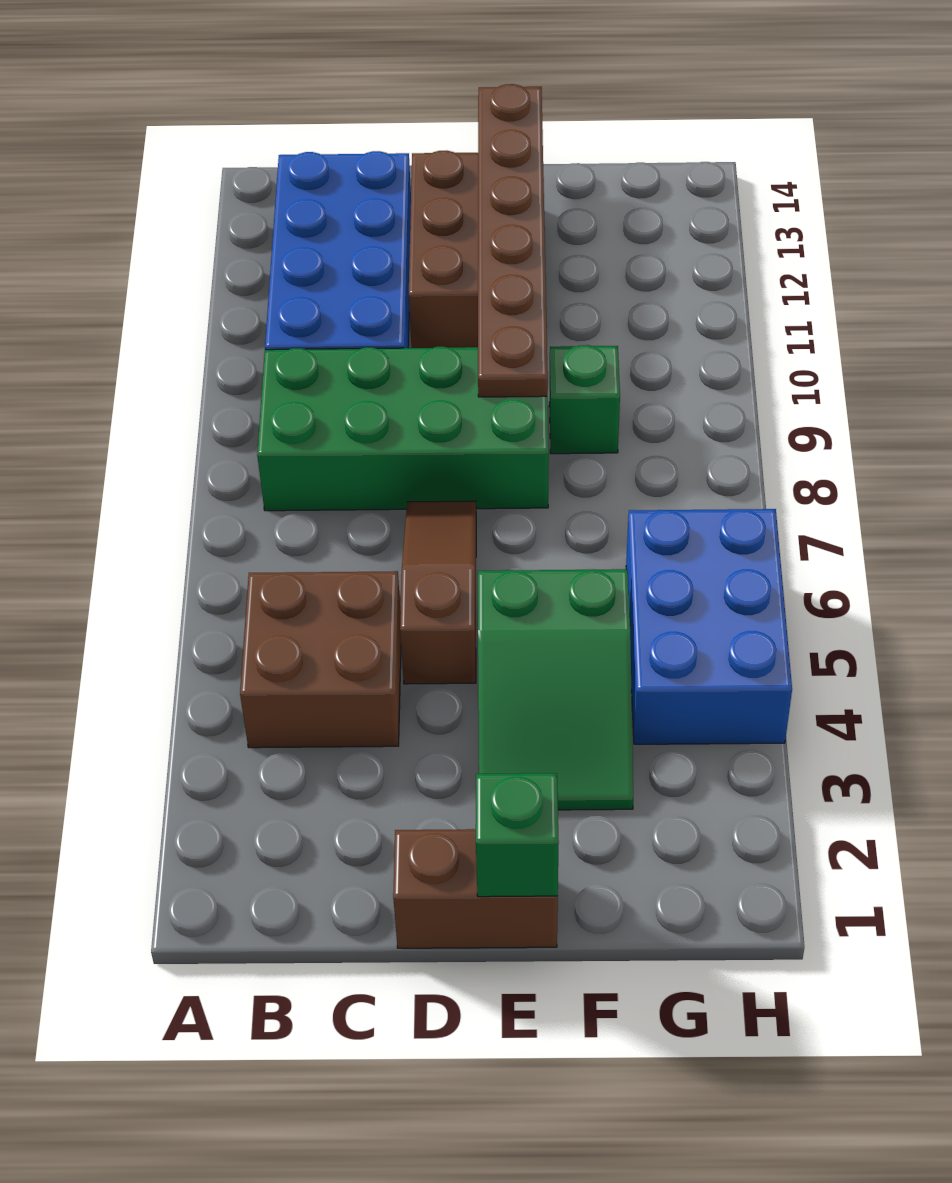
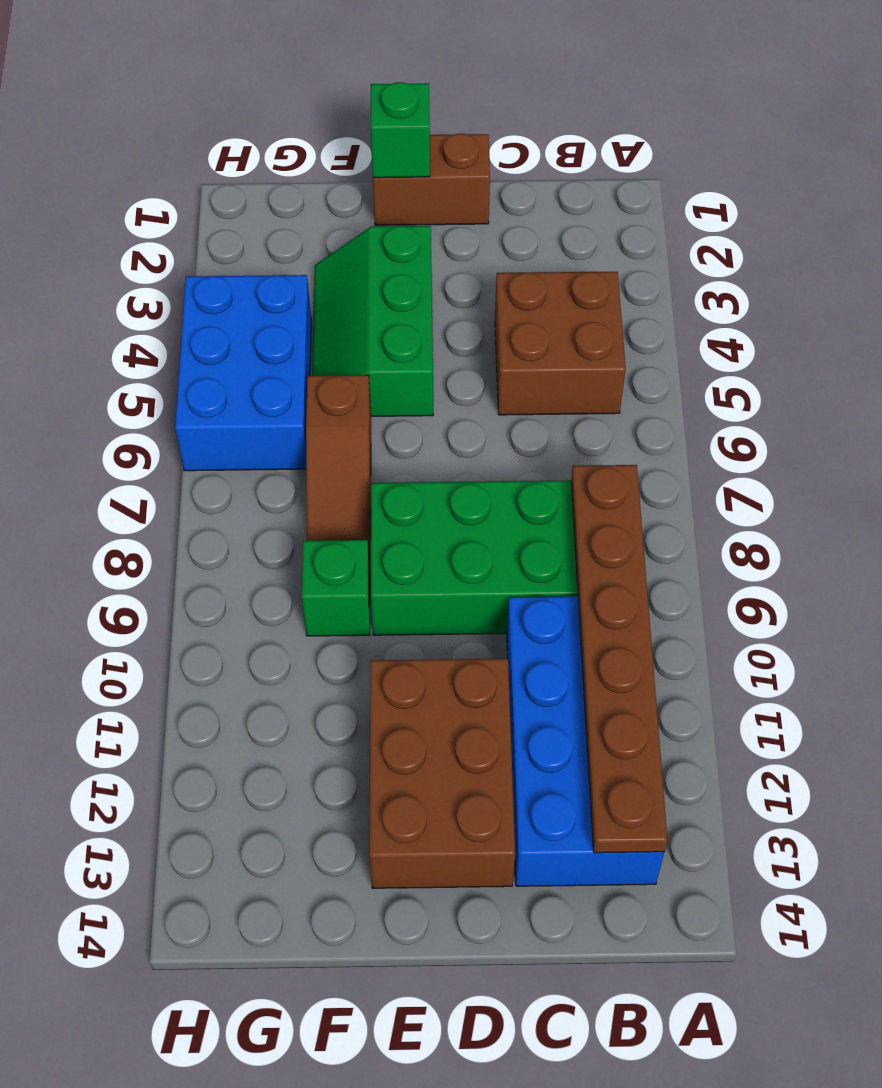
brown 1x3 slope [400,501,476,684] -> brown 1x3 slope moved to [306,375,371,568]
green 2x3 slope [478,569,633,810] -> green 2x3 slope turned to [312,226,433,416]
brown 1x6 plate [478,84,548,397] -> brown 1x6 plate moved to [571,465,668,853]

